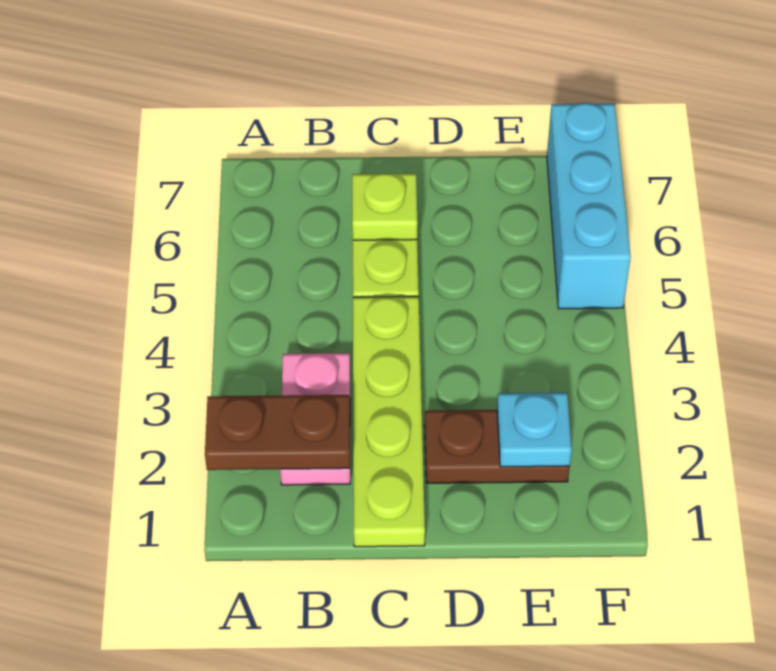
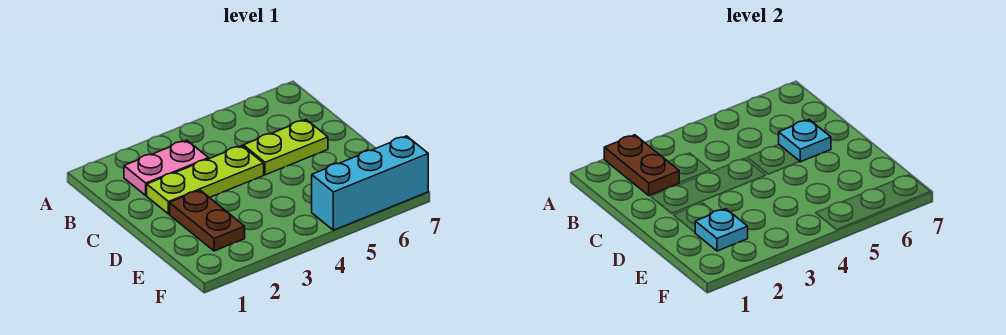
lime 1x4 plate [353,297,425,547] -> lime 1x3 plate [147,146,264,214]
lime 1x1 plate [352,173,418,240] -> cyan 1x1 plate [779,120,831,162]

